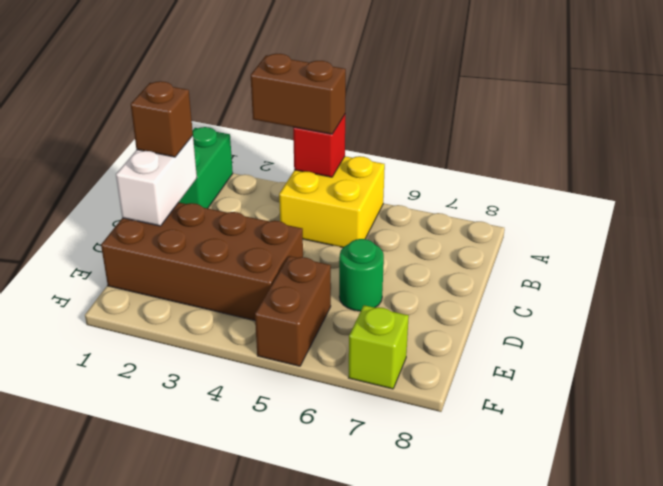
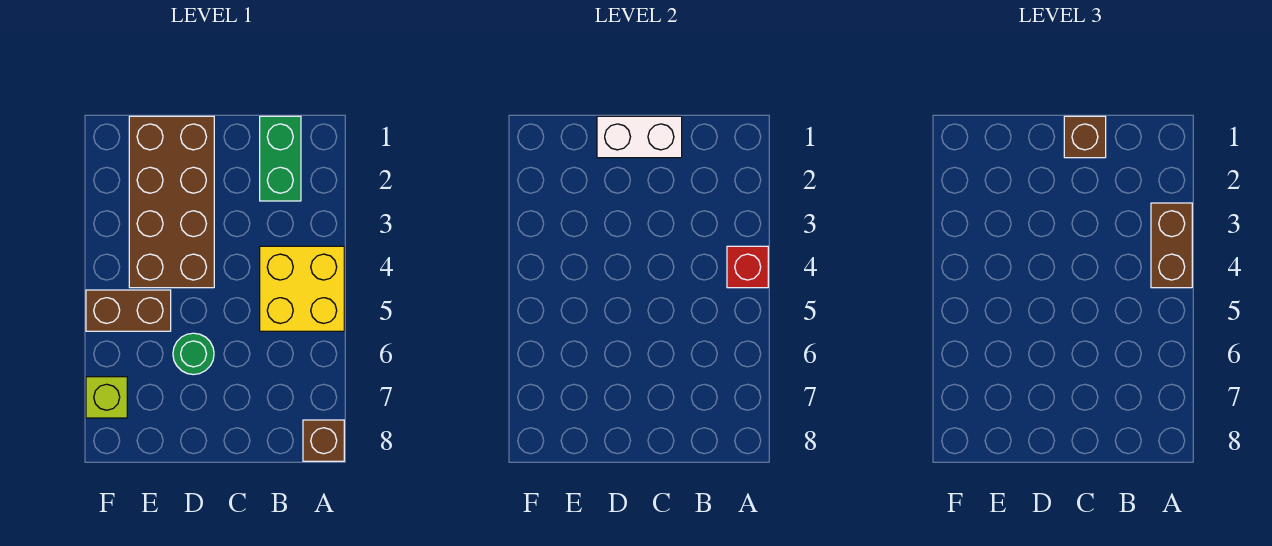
green 1x2 brick [179,127,233,208] -> green 1x2 brick turned to [260,116,301,201]
none -> brown 1x1 brick [303,420,344,461]

